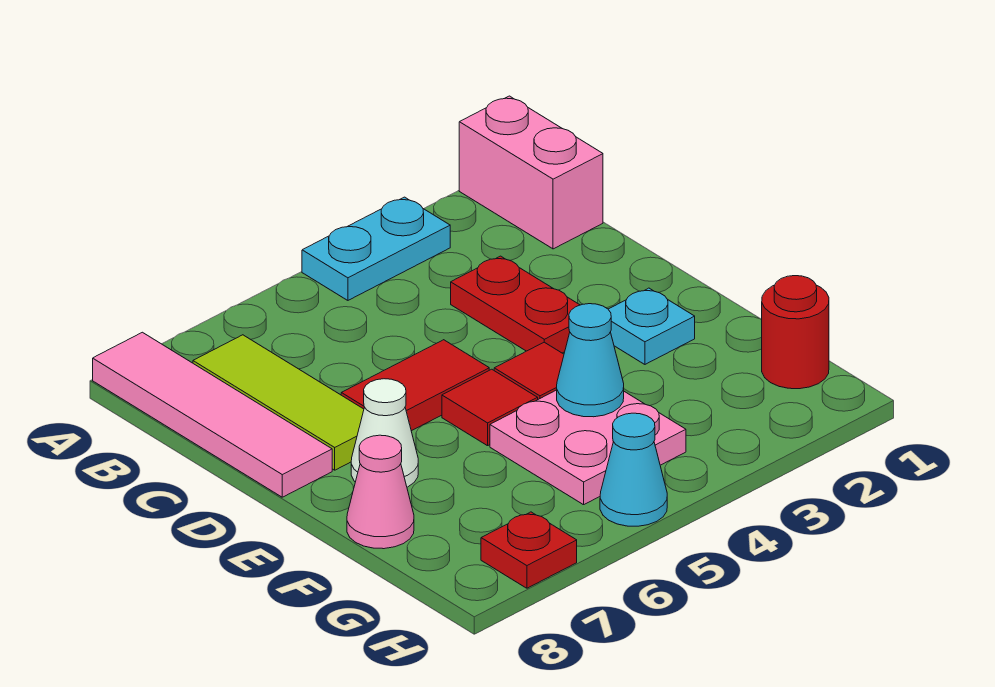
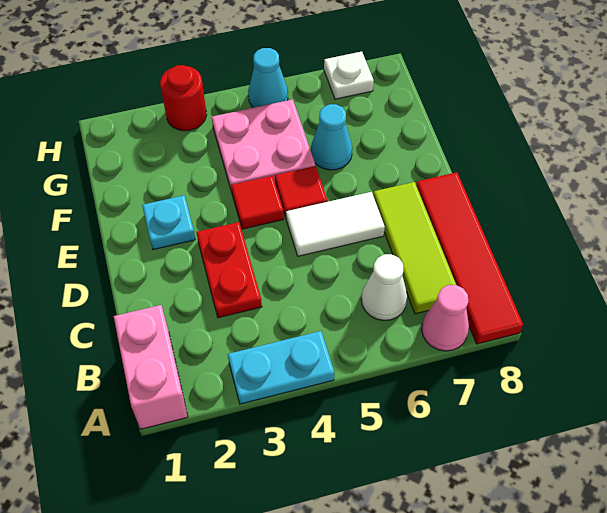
pink 1x4 tile [93,332,332,497] -> red 1x4 tile [416,172,523,344]
red 1x2 tile [341,340,489,431] -> white 1x2 tile [286,192,385,256]
white 1x1 cone [351,379,418,487] -> white 1x1 cone moved to [361,254,407,320]
cyan 1x1 cone [557,304,624,417] -> cyan 1x1 cone moved to [311,104,352,170]
pink 1x1 cone [347,435,414,549] -> pink 1x1 cone moved to [422,285,469,351]
red 1x1 round brick [761,276,829,389] -> red 1x1 round brick moved to [160,65,207,131]
red 1x1 plate [481,512,577,588] -> white 1x1 plate [324,52,374,99]

